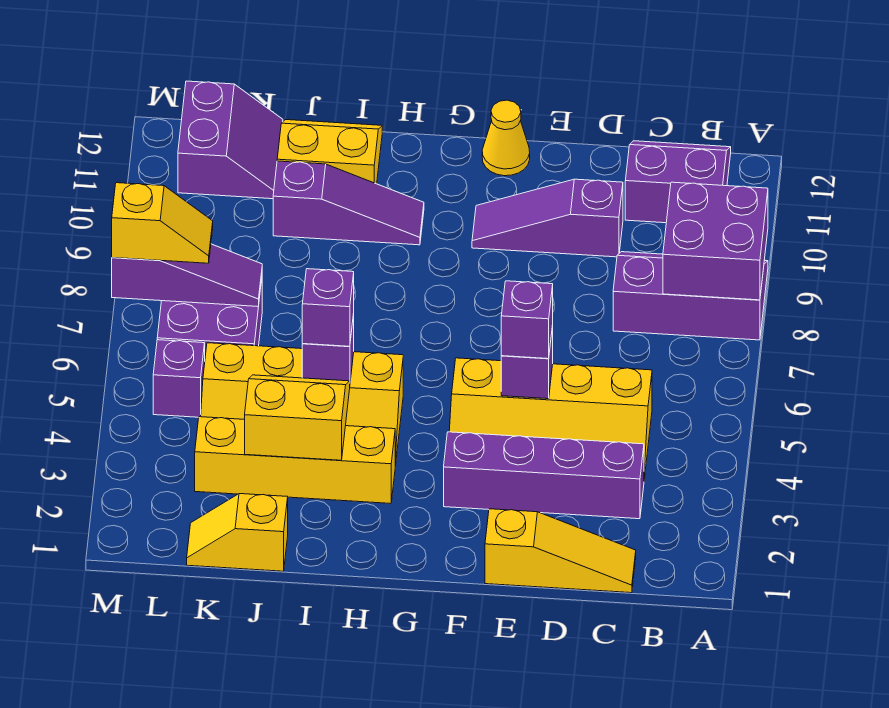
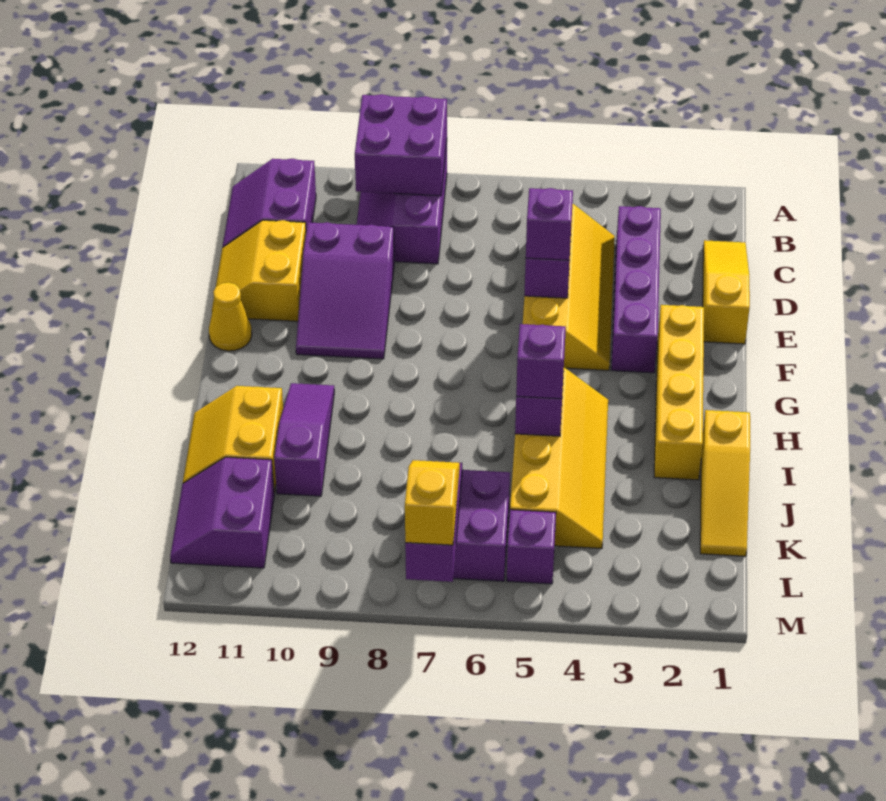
purple 1x3 slope [472,179,623,257] -> purple 2x3 slope [296,222,394,359]
yellow 1x4 brick [195,417,395,504] -> yellow 1x4 brick moved to [654,305,704,480]
yellow 2x2 slope [245,375,350,460] -> yellow 2x2 slope moved to [212,220,306,321]
yellow 1x2 slope [187,494,288,571] -> yellow 1x3 slope [700,410,750,556]
purple 2x2 slope [178,81,283,199] -> purple 2x2 slope turned to [170,457,274,568]

